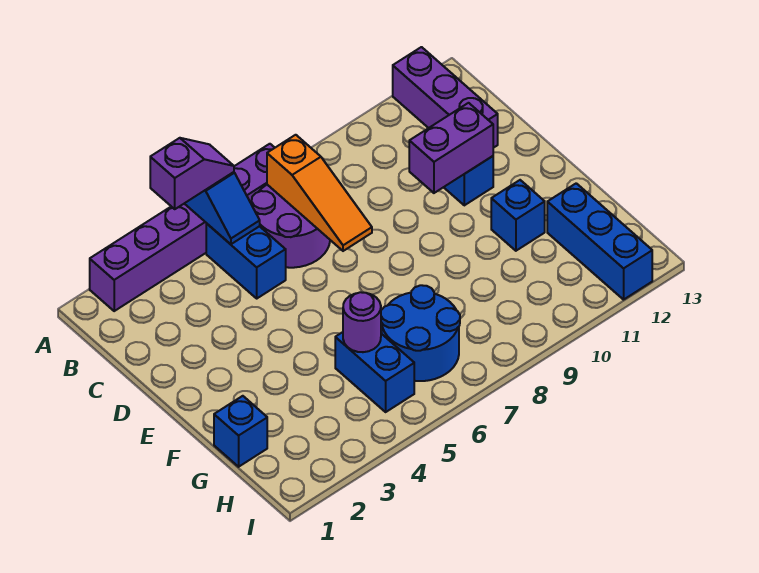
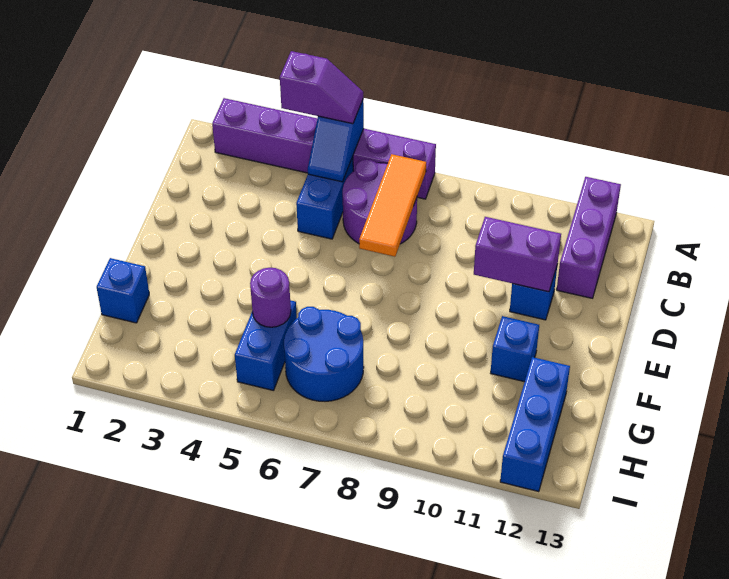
orange 1x3 slope [267,135,372,251] -> orange 1x3 tile [359,154,426,257]

